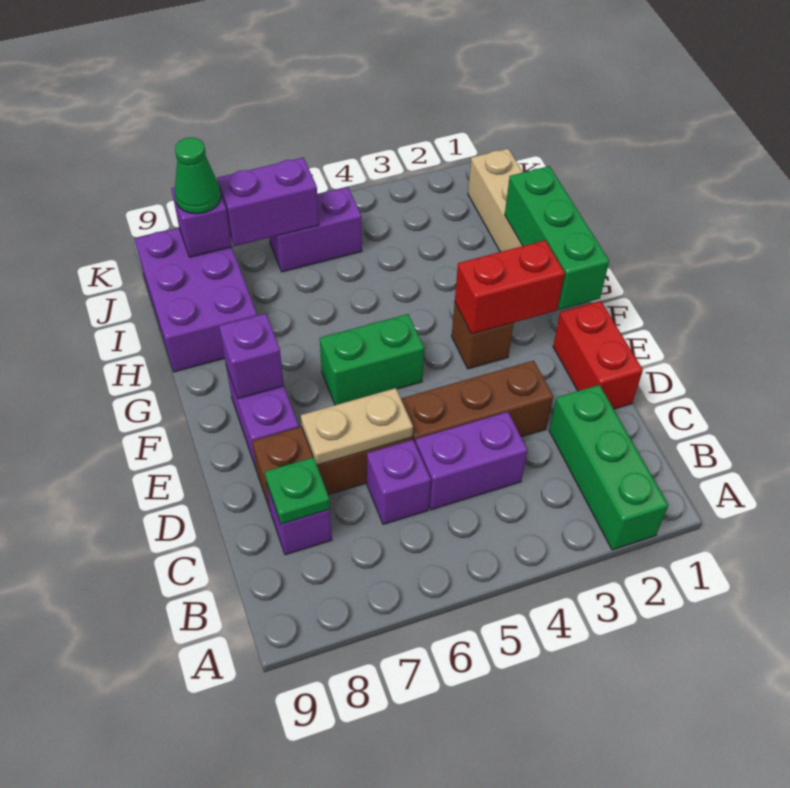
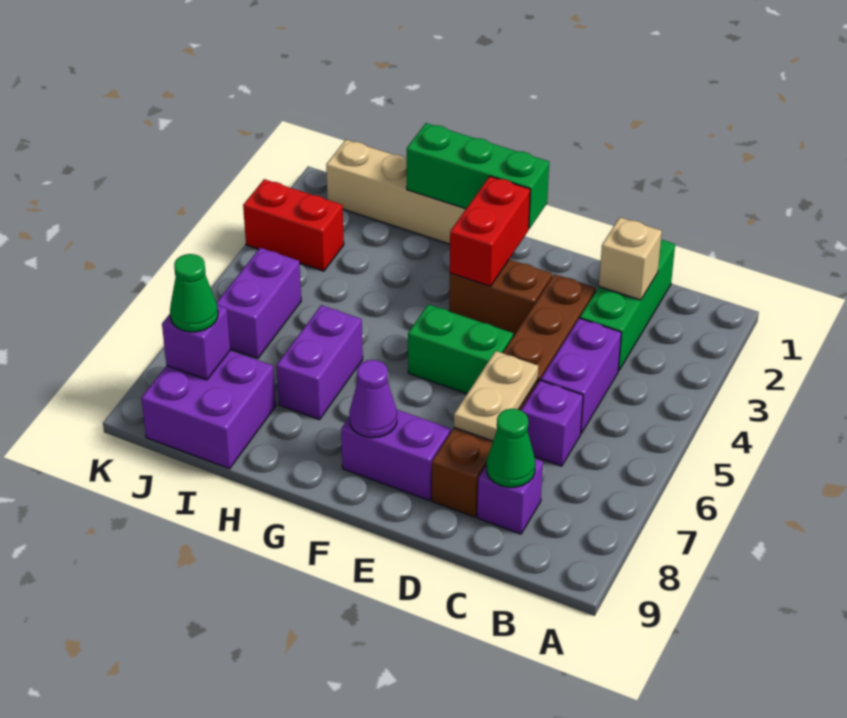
green 1x3 brick [549,385,668,550] -> green 1x3 brick turned to [580,240,675,371]
none -> tan 1x1 brick [599,217,662,300]
green 1x1 plate [265,457,330,524] -> green 1x1 cone [486,409,535,487]
red 1x2 brick [553,301,643,409] -> red 1x2 brick moved to [243,179,344,271]
brown 1x1 brick [452,303,514,369] -> brown 1x2 brick [449,259,552,335]
green 1x2 brick [320,314,424,405] -> green 1x2 brick turned to [408,304,513,394]
purple 1x1 brick [219,313,284,399] -> purple 1x1 cone [349,360,397,438]
purple 2x3 brick [135,228,257,372] -> purple 2x2 brick [141,351,276,469]
purple 1x2 brick [217,157,319,246] -> purple 1x2 brick moved to [276,305,363,420]

